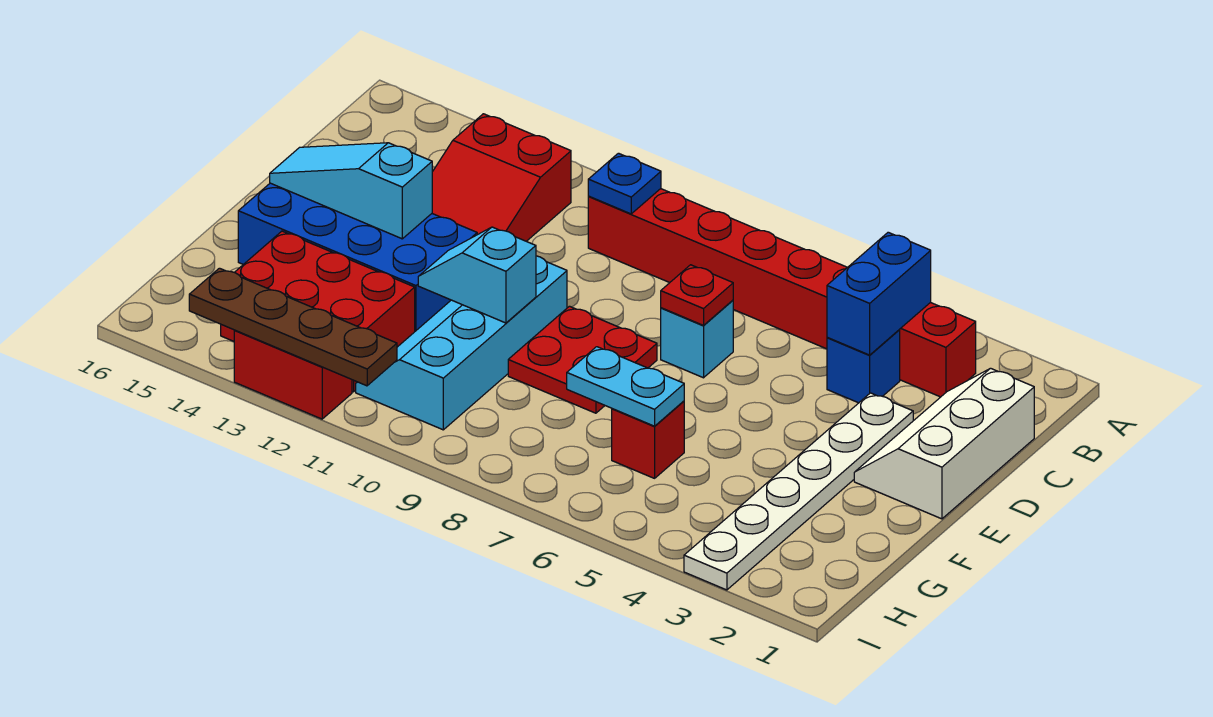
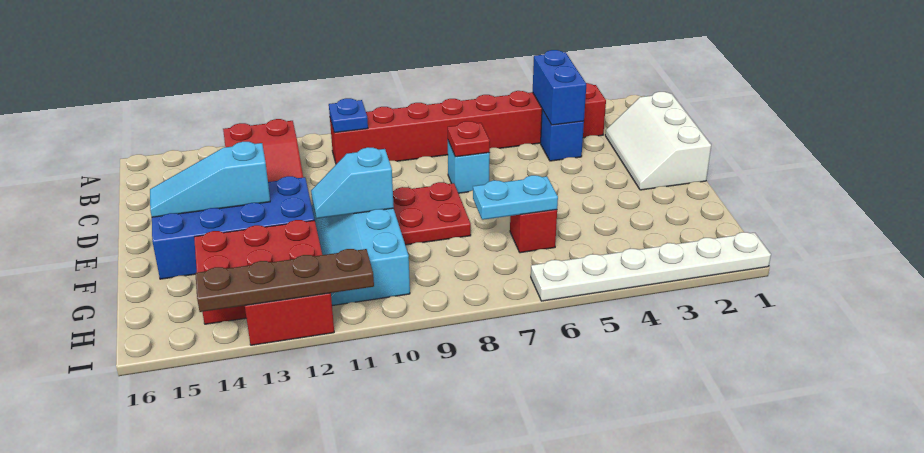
white 1x6 plate [684,393,913,590] -> white 1x6 plate turned to [531,232,771,301]

